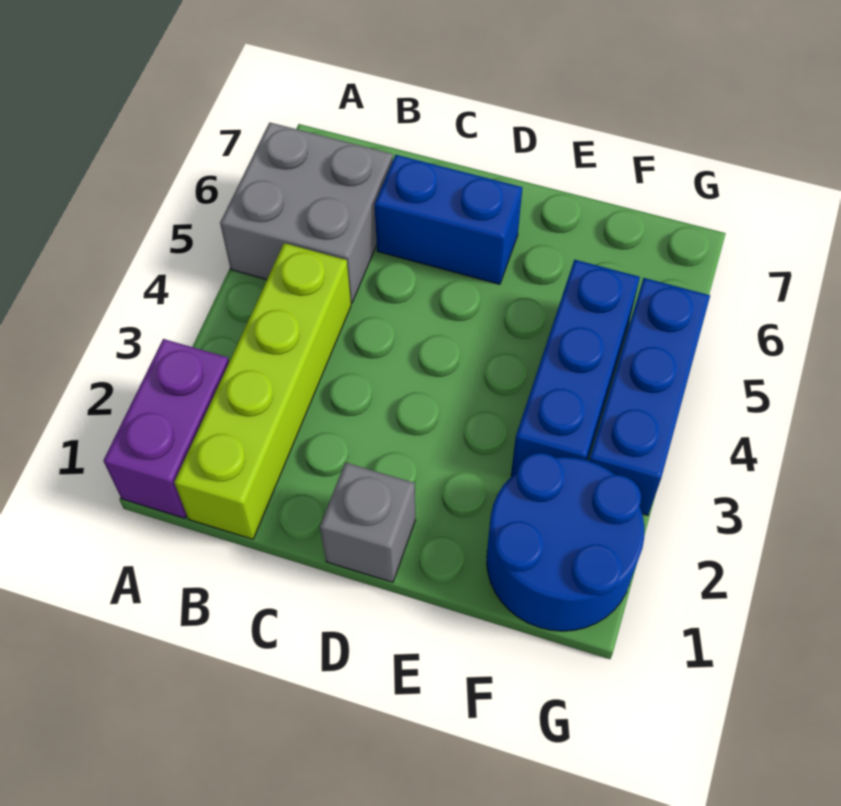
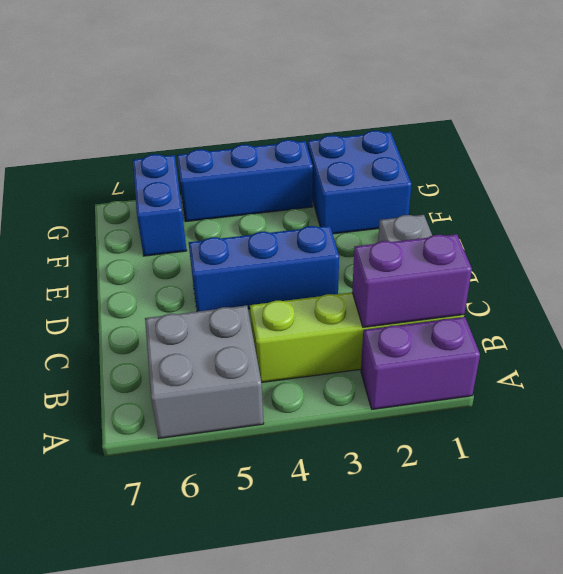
none -> purple 1x2 brick [352,234,472,327]
blue 1x2 brick [374,155,522,284] -> blue 1x2 brick moved to [133,154,187,256]
blue 2x2 round brick [487,453,644,631] -> blue 2x2 brick [308,131,412,234]
blue 1x3 brick [511,260,640,476] -> blue 1x3 brick moved to [189,226,339,312]

